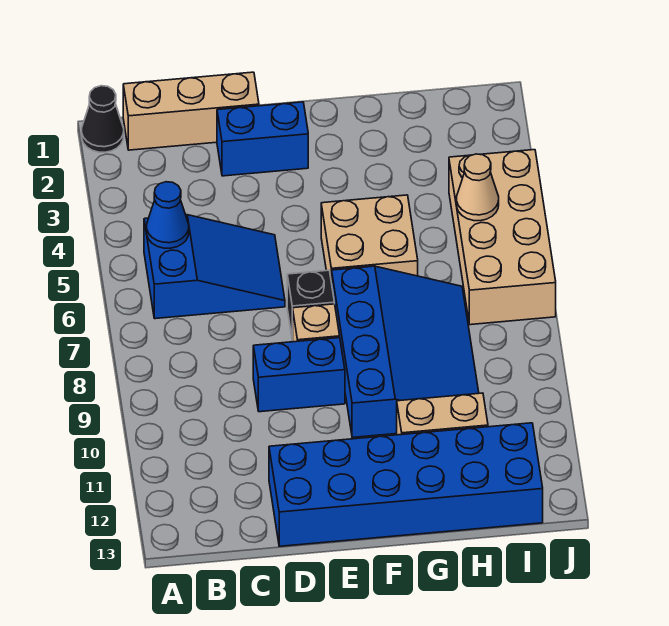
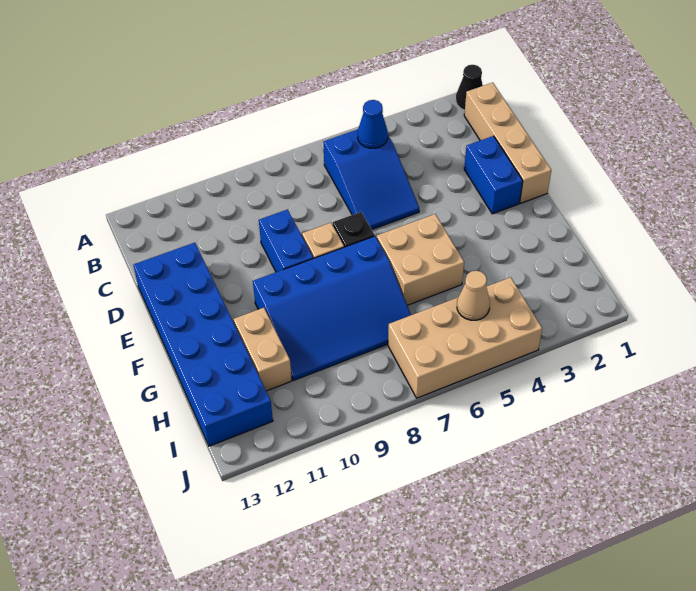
tan 1x3 brick [123,72,259,150] -> tan 1x4 brick [464,83,551,203]

